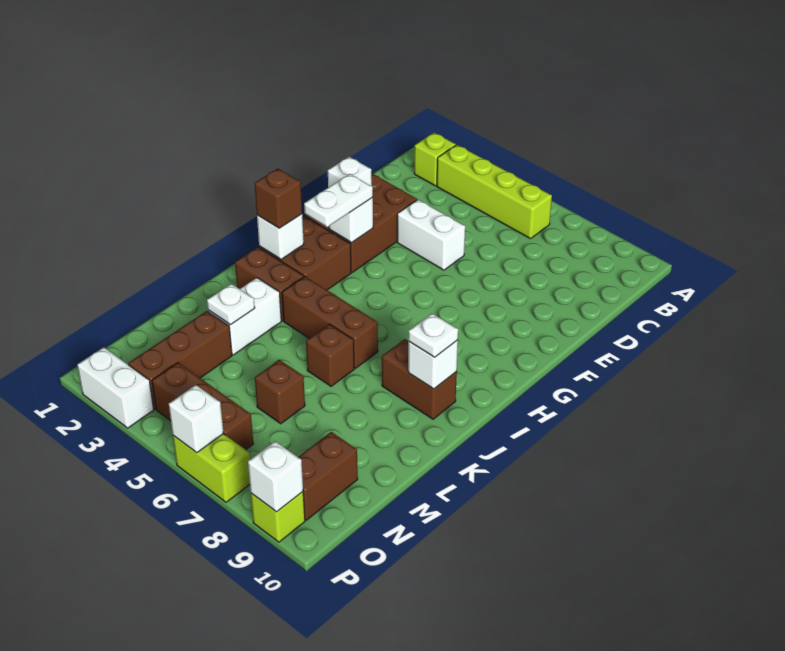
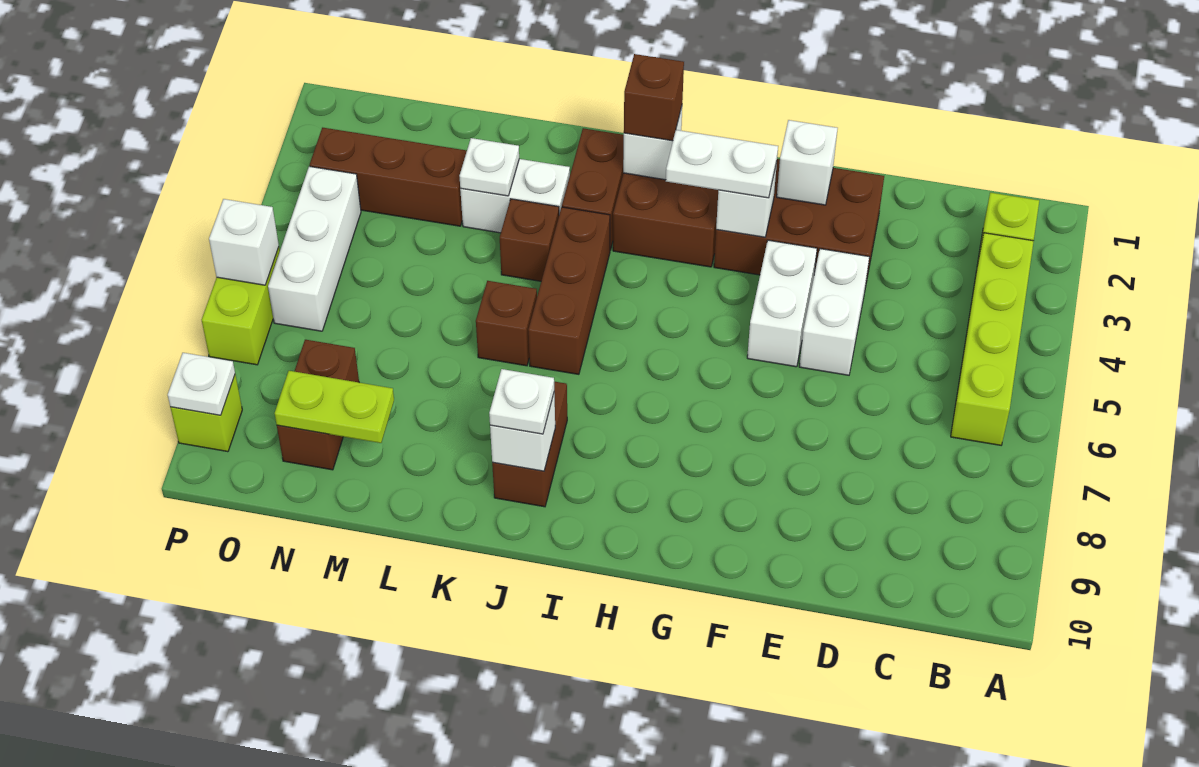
brown 1x1 brick [255,360,305,424] -> brown 1x1 brick moved to [500,199,559,281]
none -> lime 1x2 plate [275,371,394,443]
brown 1x2 brick [298,432,358,520] -> brown 1x2 brick turned to [277,340,359,470]
brown 1x3 brick [152,363,253,450] -> white 1x3 brick [268,166,361,331]
white 1x2 brick [77,347,154,428] -> white 1x2 brick moved to [747,240,817,367]
white 1x1 brick [248,441,303,512] -> white 1x1 plate [168,353,235,415]

